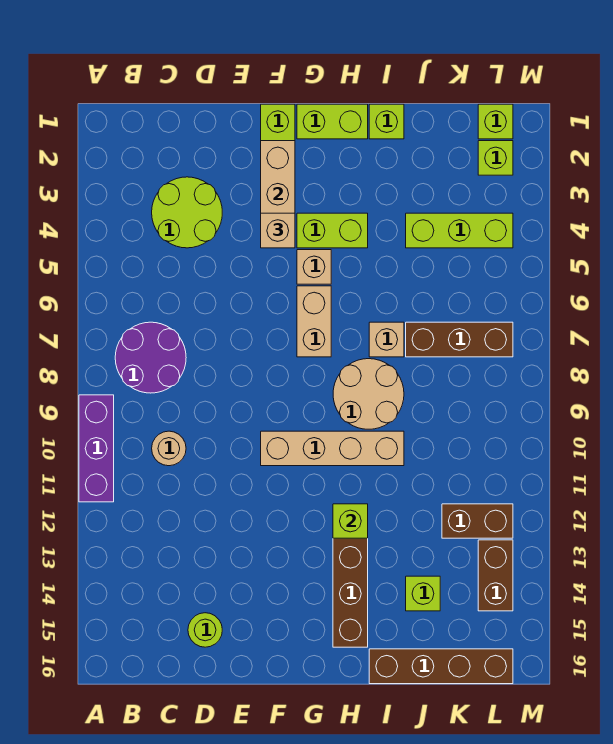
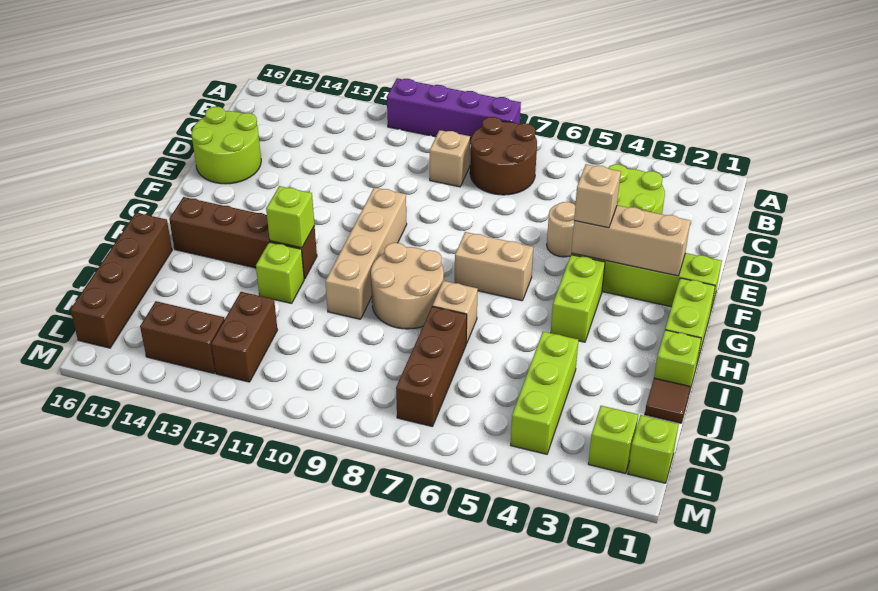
purple 1x3 brick [79,395,114,502] -> purple 1x4 brick [387,78,521,144]
purple 2x2 round brick [115,322,186,393] -> brown 2x2 round brick [470,117,537,195]
tan 1x1 round brick [152,431,186,466] -> tan 1x1 round brick moved to [547,202,575,257]
lime 1x1 round brick [188,613,222,647] -> lime 2x2 round brick [191,107,261,184]
tan 1x1 brick [297,250,331,284] -> tan 1x1 brick moved to [430,130,470,187]
none -> brown 1x1 tile [645,378,690,423]
lime 1x1 brick [406,576,440,611] -> lime 1x1 brick moved to [256,242,304,303]

